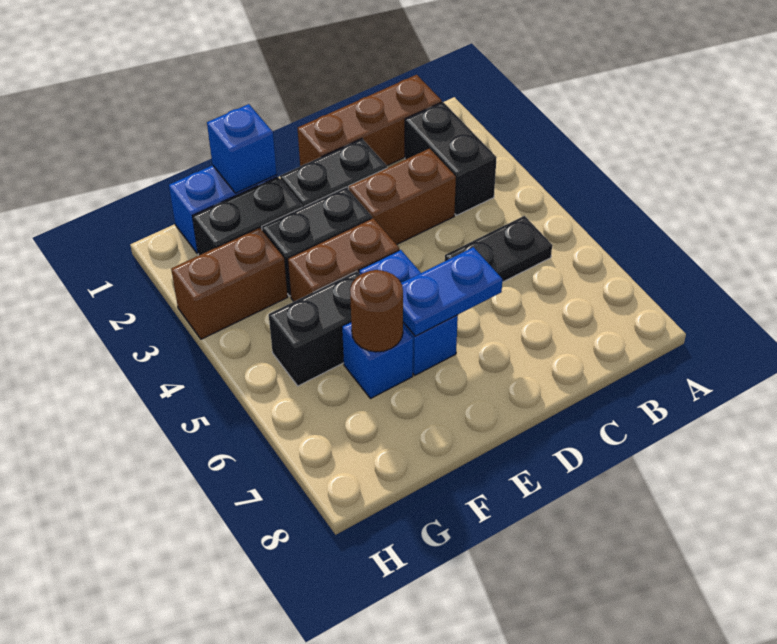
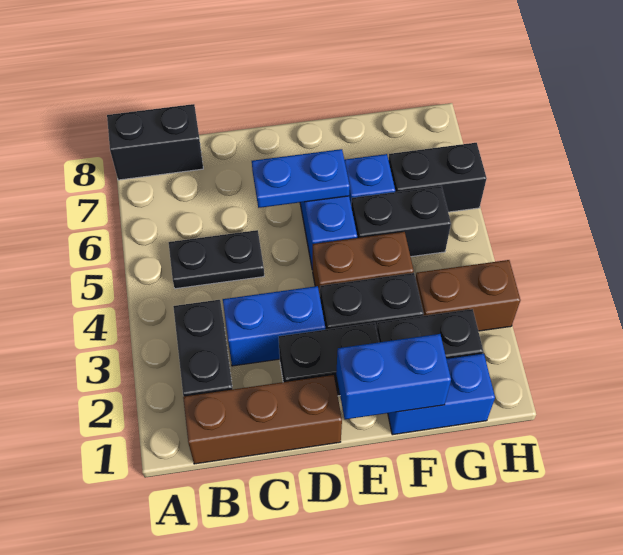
none -> black 1x2 brick [107,104,203,180]
brown 1x2 brick [348,149,456,245] -> blue 1x2 brick [223,286,325,366]
blue 1x1 brick [207,104,277,193] -> blue 1x2 brick [336,334,451,419]
brown 1x1 round brick [350,270,403,352] -> none
none -> black 1x2 brick [388,143,487,212]

